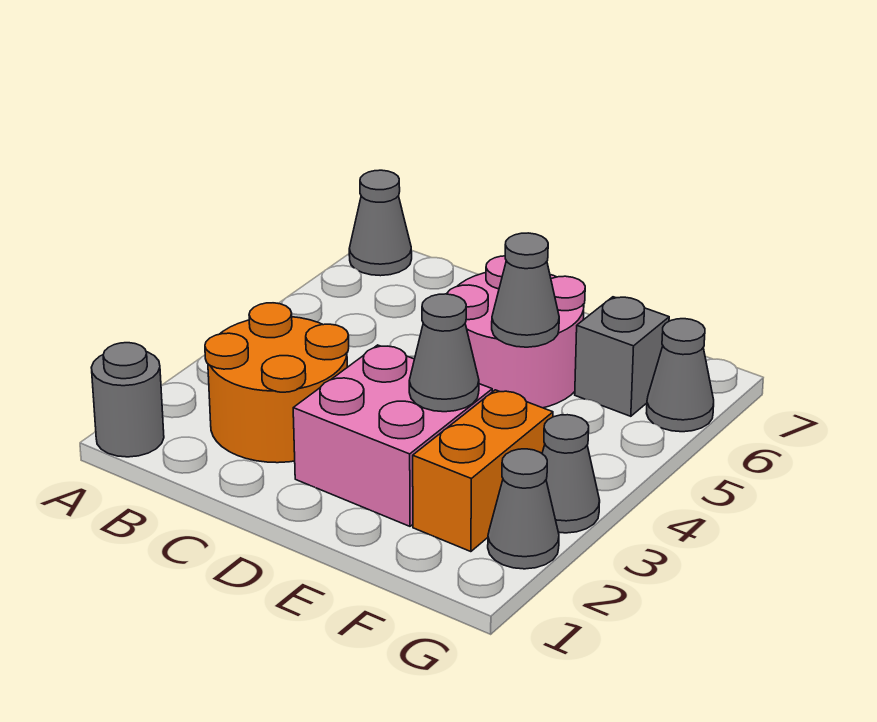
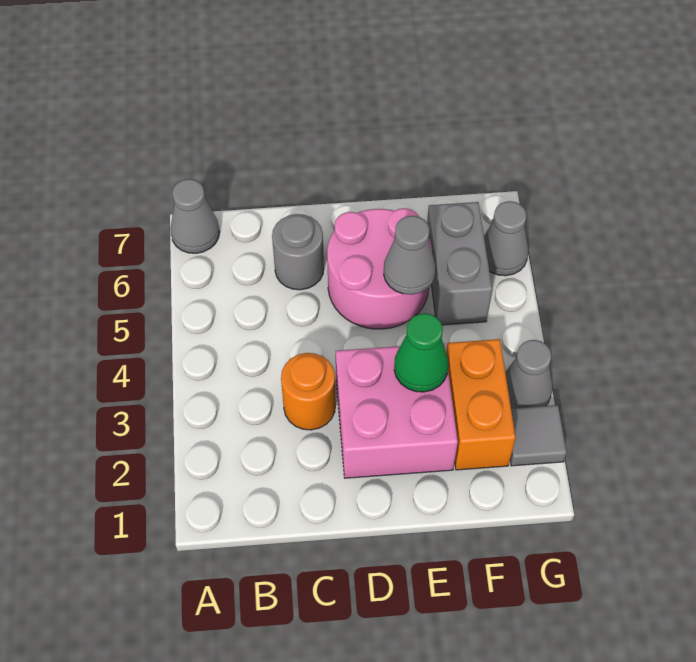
grey 1x1 round brick [91,343,164,457] -> grey 1x1 round brick moved to [272,214,324,290]
orange 2x2 round brick [205,303,349,463] -> orange 1x1 round brick [281,353,336,430]
grey 1x1 cone [409,294,479,412] -> green 1x1 cone [394,313,448,392]
grey 1x1 brick [575,297,669,416] -> grey 1x2 brick [427,202,492,325]
grey 1x1 cone [488,449,559,569] -> grey 1x1 tile [510,405,567,466]

